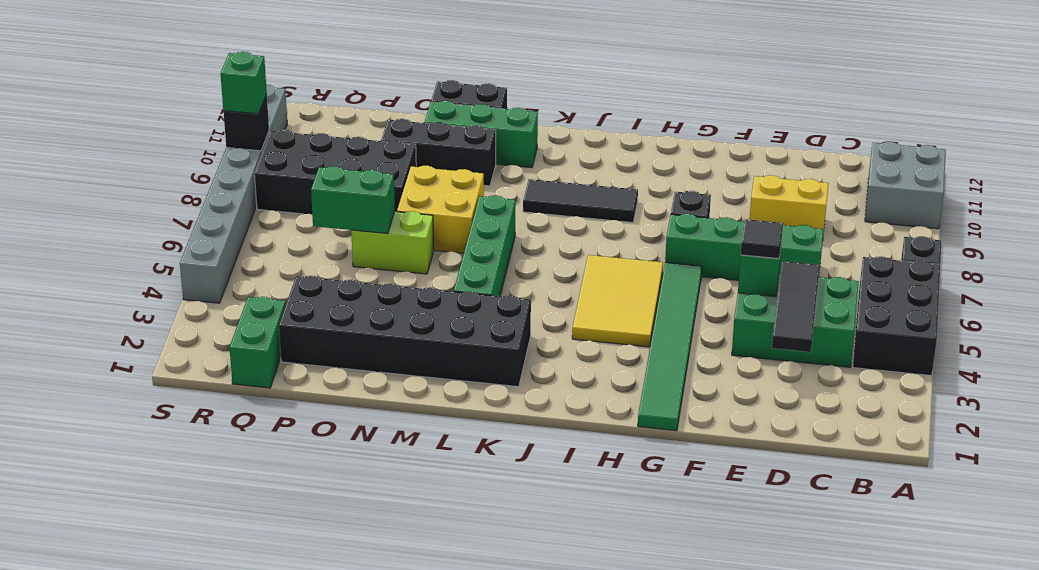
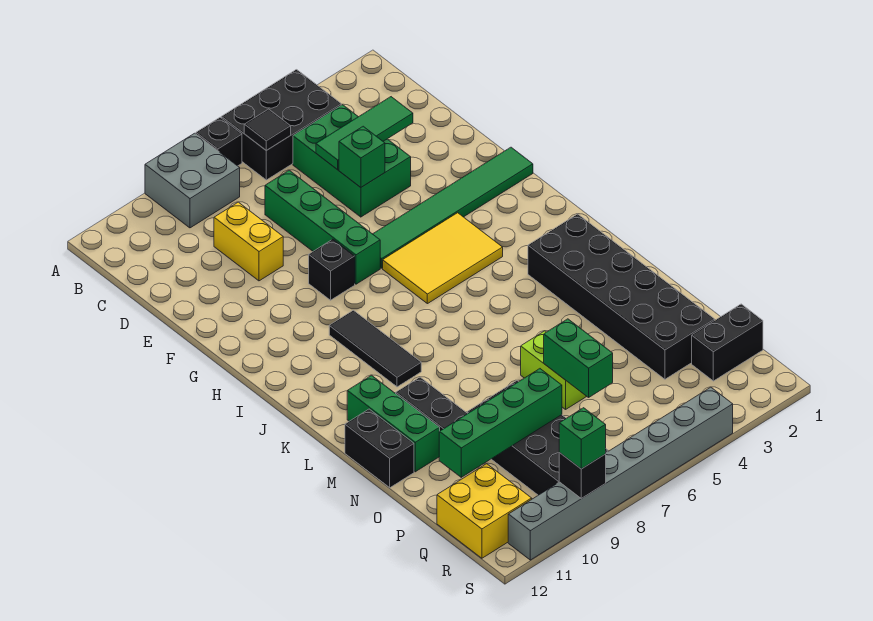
grey 2x2 brick [865,142,946,229] -> grey 2x2 brick moved to [145,133,240,228]
black 1x3 tile [772,261,820,352] -> green 1x3 tile [316,97,413,170]
black 1x1 tile [741,219,783,259] -> black 1x1 tile moved to [244,109,291,150]
green 1x4 brick [454,195,515,296] -> green 1x4 brick moved to [439,369,562,477]
yellow 2x2 brick [397,166,484,253] -> yellow 2x2 brick moved to [437,464,532,558]
green 1x2 brick [229,297,286,388] -> black 1x2 brick [692,304,763,381]

